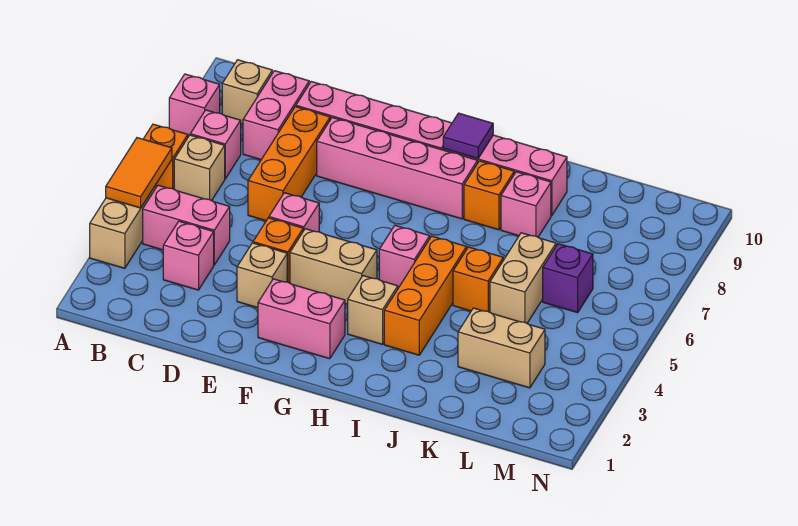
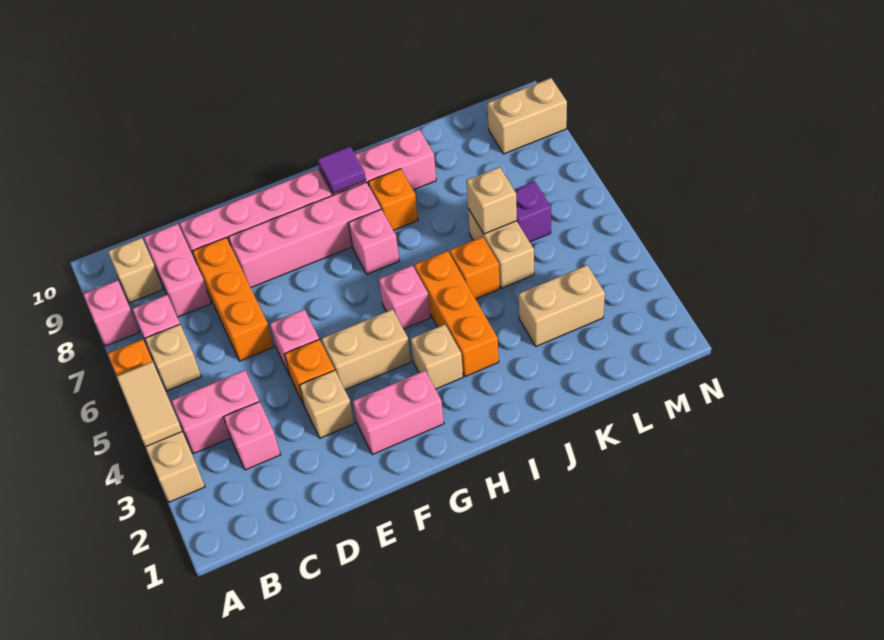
orange 1x2 tile [106,138,172,208] -> tan 1x2 tile [116,361,182,447]
pink 1x1 brick [501,172,551,237] -> pink 1x1 brick moved to [348,209,399,274]
none -> tan 1x1 brick [466,167,517,234]
none -> tan 1x2 brick [488,78,567,154]

